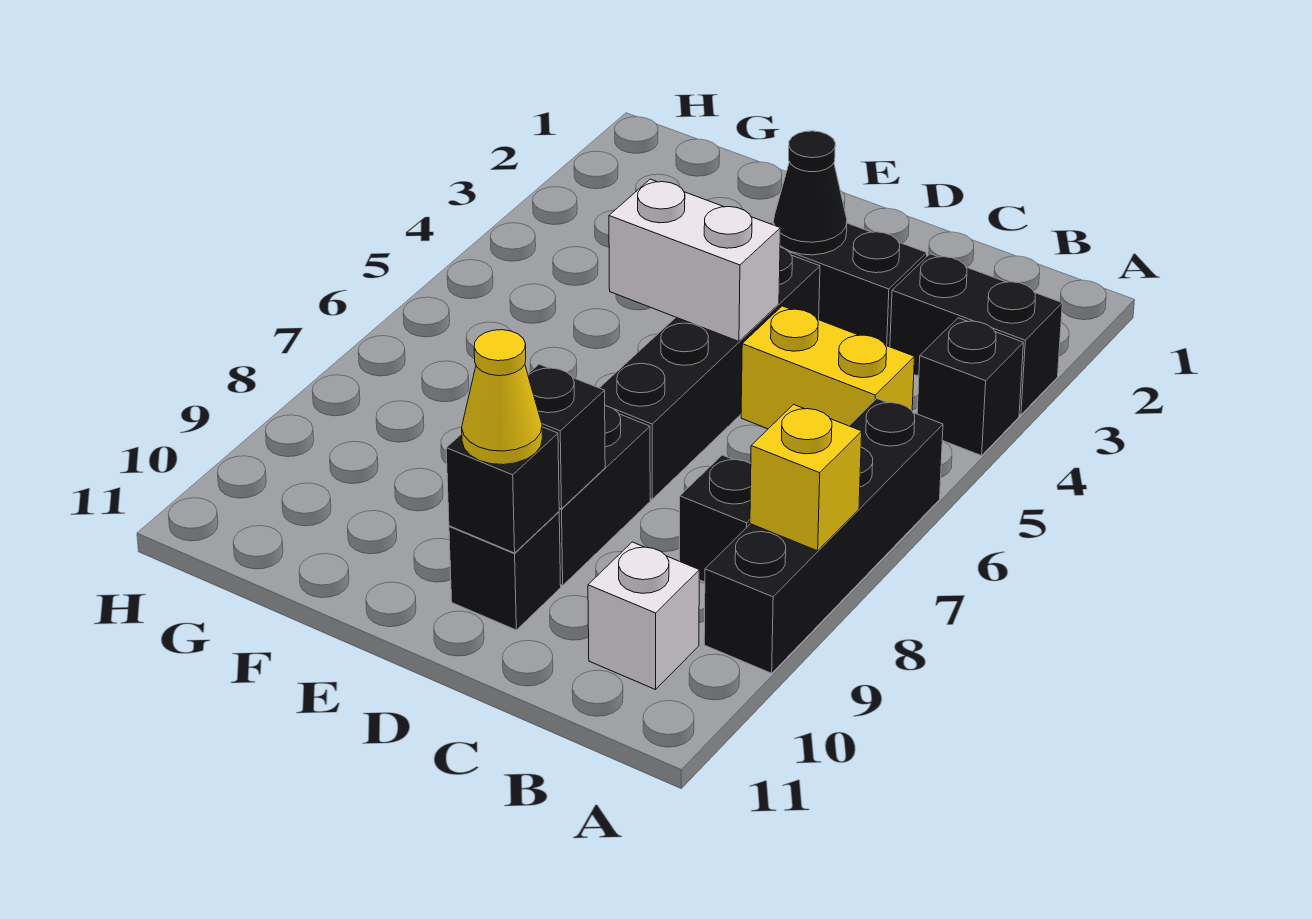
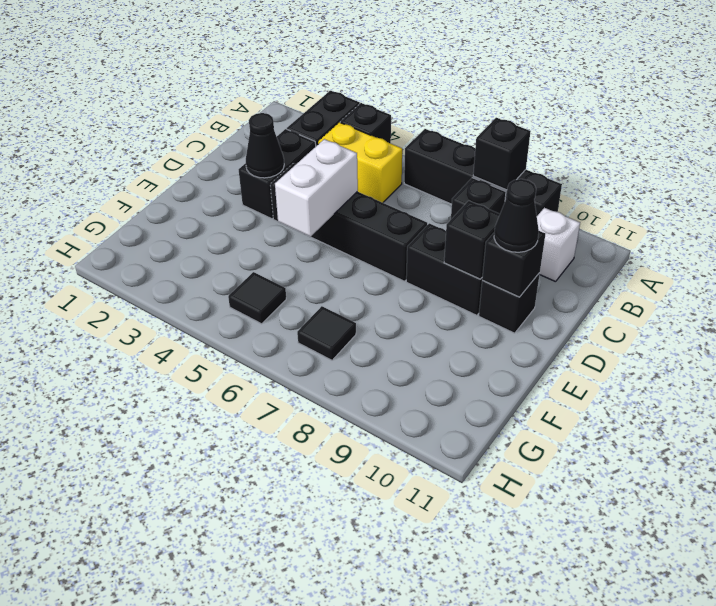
yellow 1x1 brick [750,404,862,551] -> black 1x1 brick [473,118,531,190]
yellow 1x2 brick [741,306,914,429] -> yellow 1x2 brick turned to [318,122,402,203]
yellow 1x1 cone [462,330,542,465] -> black 1x1 cone [494,179,539,252]
none -> black 1x1 tile [228,272,286,324]
none -> black 1x1 tile [297,306,356,360]

